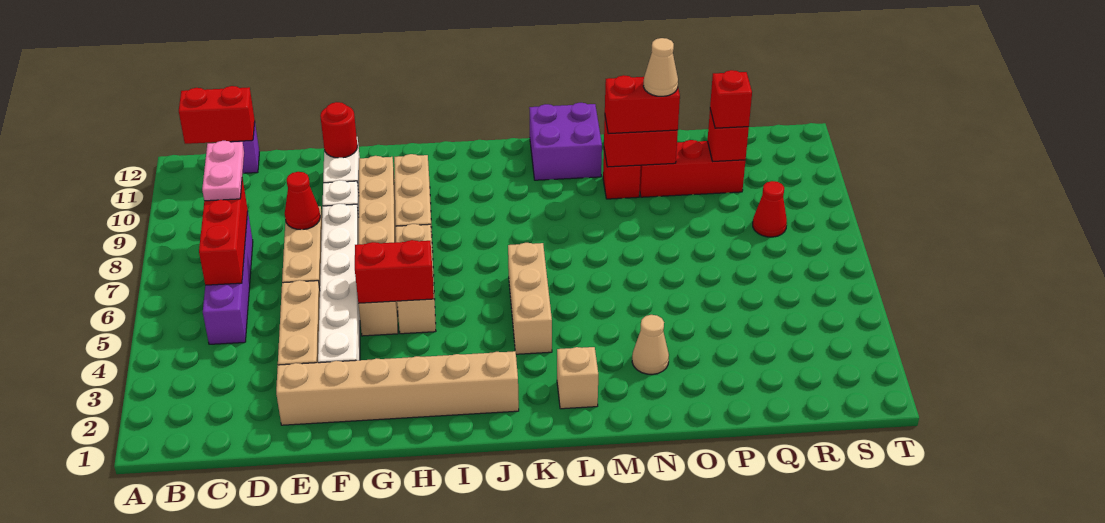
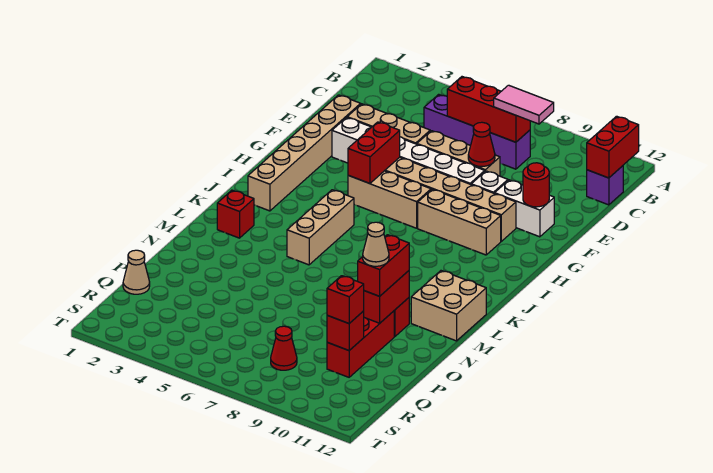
pink 1x2 plate [202,141,244,201] -> pink 1x2 tile [494,85,554,124]
tan 1x3 brick [508,243,552,354] -> tan 1x3 brick turned to [287,190,354,265]
tan 1x1 brick [557,347,598,409] -> red 1x1 brick [217,190,254,238]
purple 2x2 brick [529,103,602,180] -> tan 2x2 brick [411,271,486,341]
tan 1x1 cone [632,315,669,374] -> tan 1x1 cone moved to [123,250,150,294]

